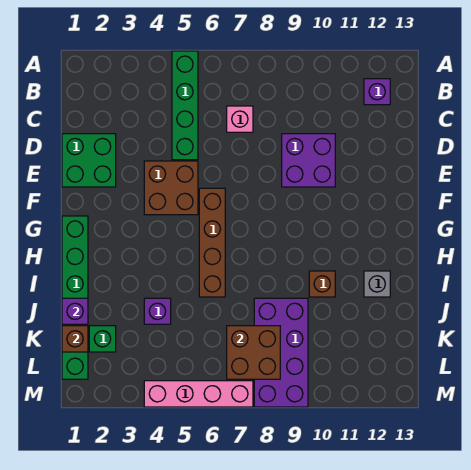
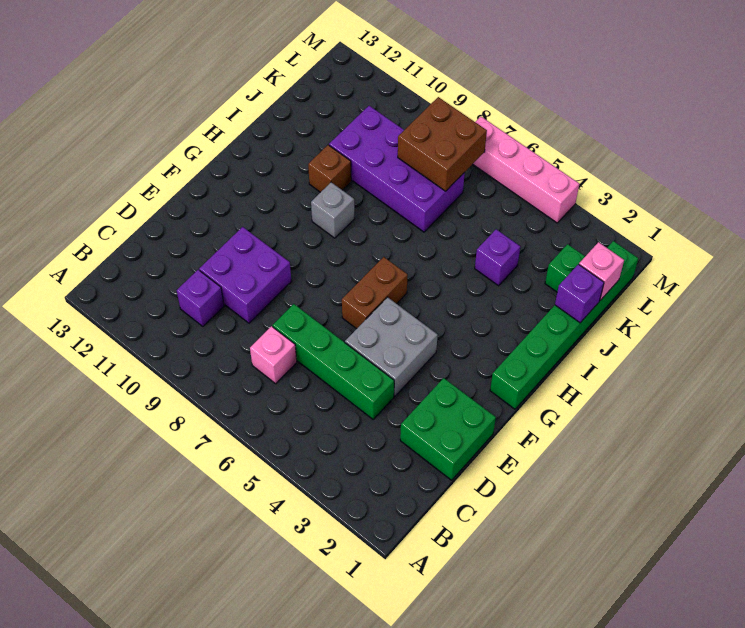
green 1x4 brick [172,51,198,160] -> green 1x4 brick turned to [273,304,394,419]
purple 1x1 brick [364,79,390,105] -> purple 1x1 brick moved to [177,270,224,326]
brown 2x2 brick [144,161,198,215] -> grey 2x2 brick [345,297,438,396]
brown 1x4 brick [199,188,225,297] -> brown 1x2 brick [342,257,408,329]
grey 1x1 brick [364,271,390,297] -> grey 1x1 brick moved to [311,182,355,238]
purple 2x4 brick [254,298,308,407] -> purple 2x4 brick turned to [329,106,465,232]
brown 1x1 brick [62,326,88,352] -> pink 1x1 brick [579,242,624,300]

